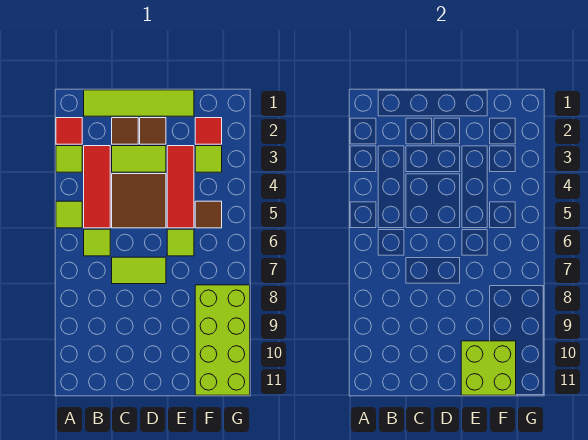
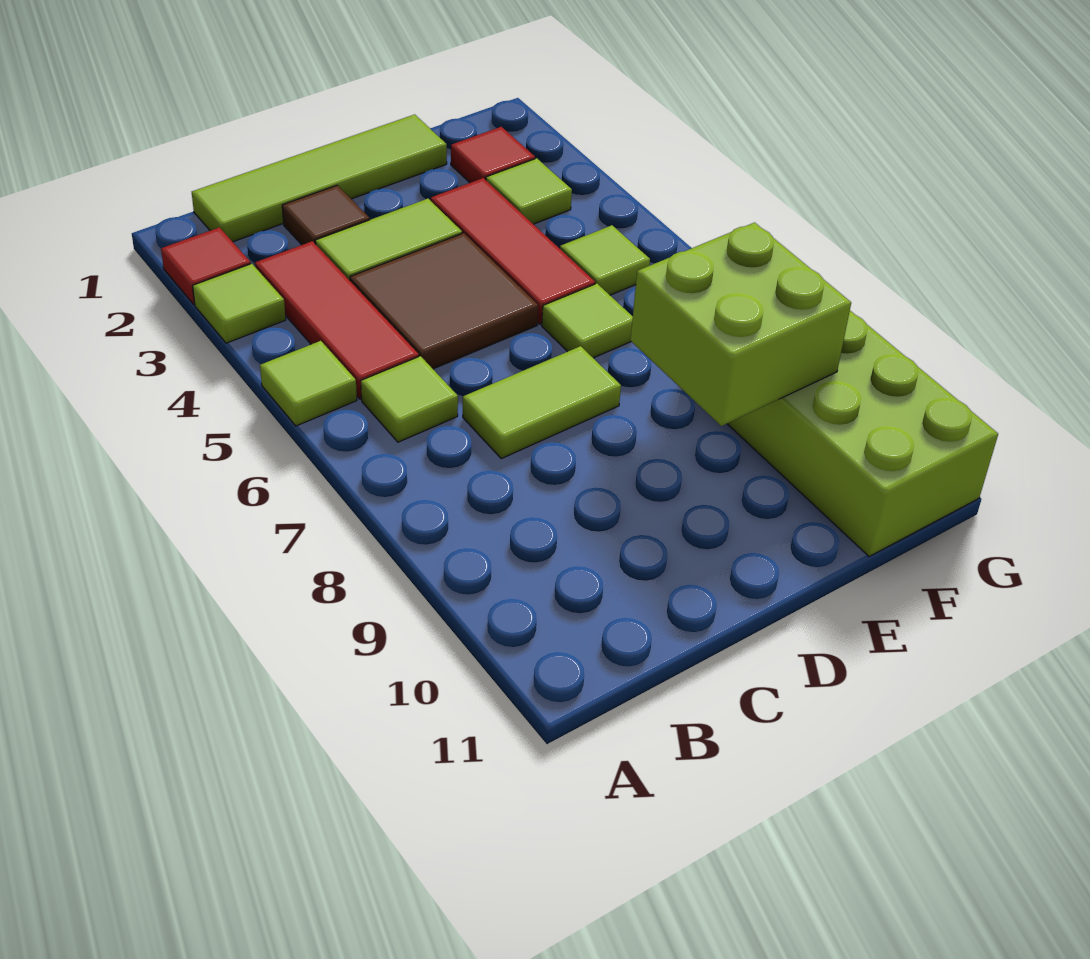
brown 1x1 tile [140,118,166,144] -> none
lime 2x2 brick [461,341,516,395] -> lime 2x2 brick moved to [630,223,851,426]
brown 1x1 tile [195,201,222,228] -> lime 1x1 tile [560,225,650,295]

